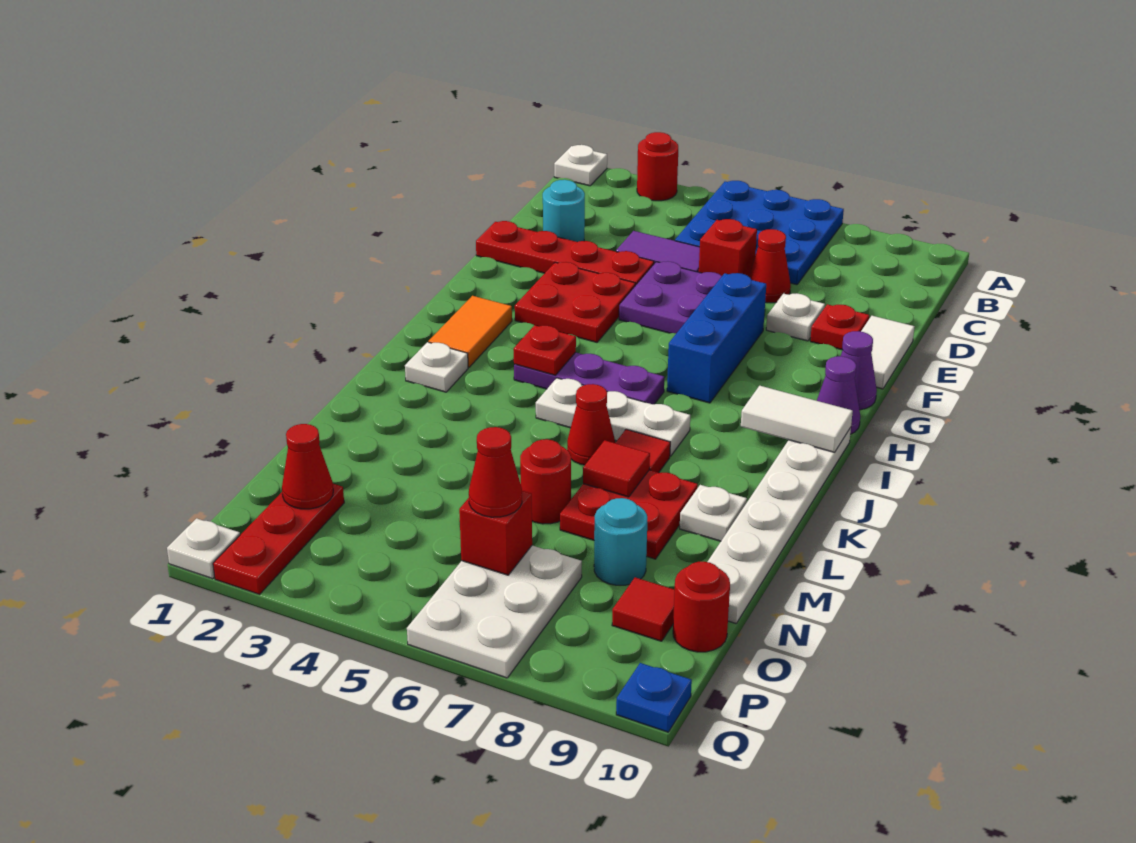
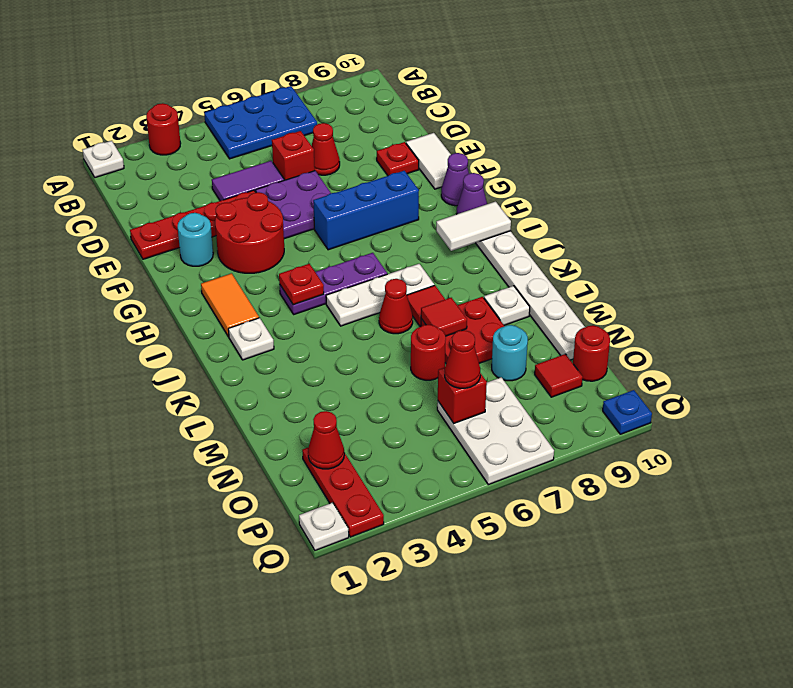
blue 3x3 plate [675,181,844,285] -> blue 2x3 plate [204,86,317,159]
cyan 1x1 round brick [543,180,585,242] -> cyan 1x1 round brick moved to [178,213,213,266]
white 1x1 plate [766,293,825,341] -> none
red 2x2 plate [515,262,635,342] -> red 2x2 round brick [215,192,284,273]
blue 1x3 brick [667,273,766,403] -> blue 1x3 brick turned to [313,171,419,250]

